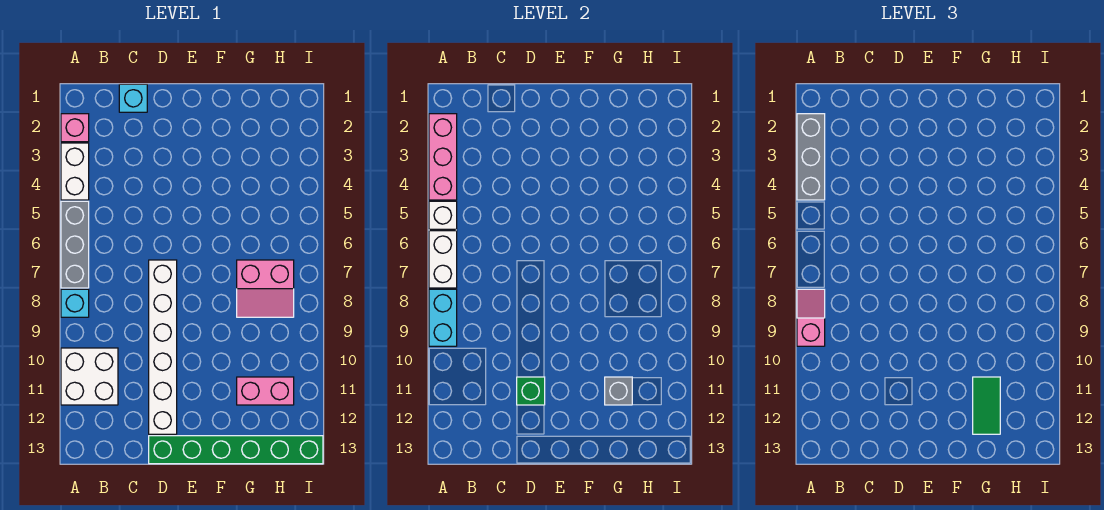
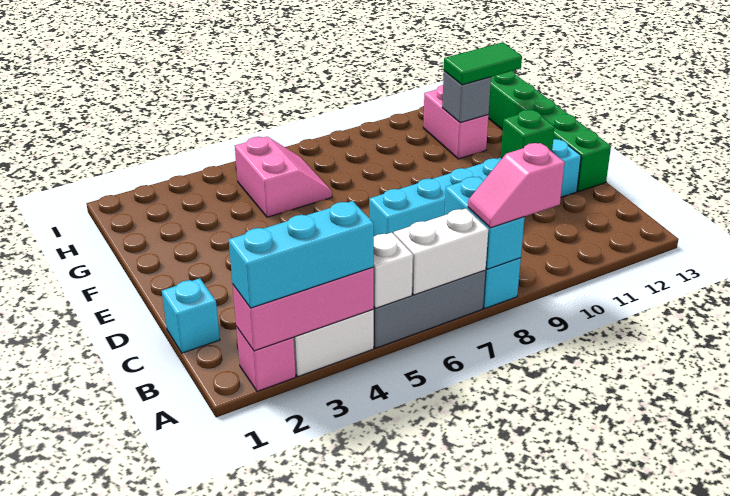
grey 1x3 brick [797,114,825,200] -> cyan 1x3 brick [229,201,374,308]
cyan 1x2 brick [429,289,457,346] -> cyan 1x2 brick turned to [444,177,525,269]
white 2x2 brick [61,348,118,405] -> none
white 1x6 brick [149,260,177,434] -> cyan 1x6 brick [369,139,581,236]
pink 2x2 slope [237,260,294,317] -> pink 2x2 slope moved to [235,137,332,217]

